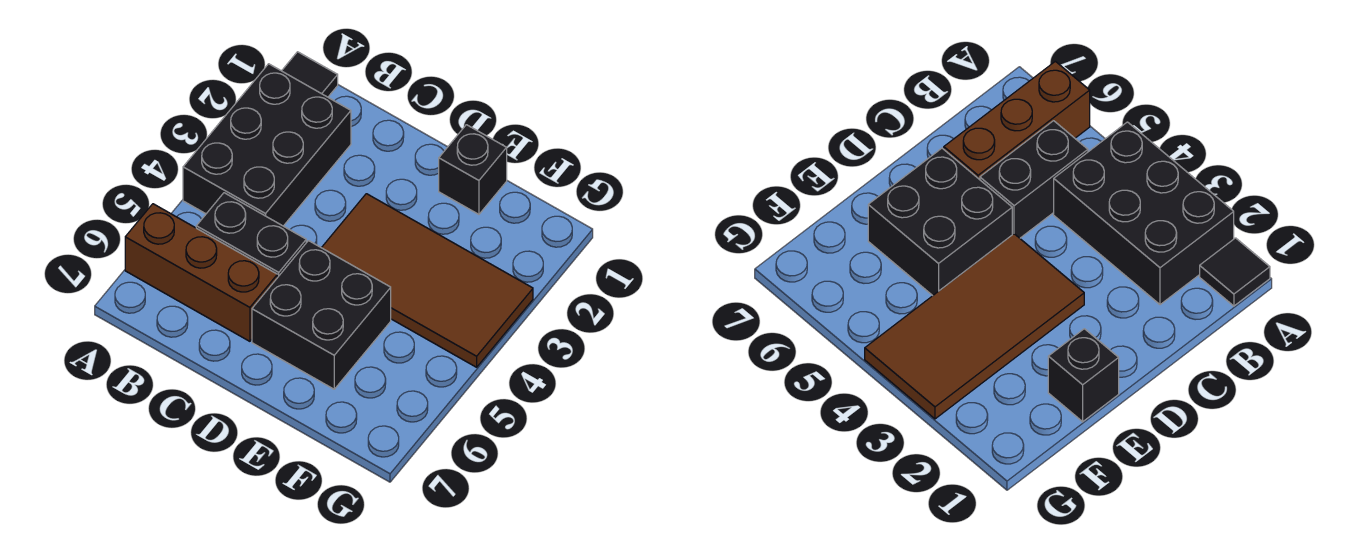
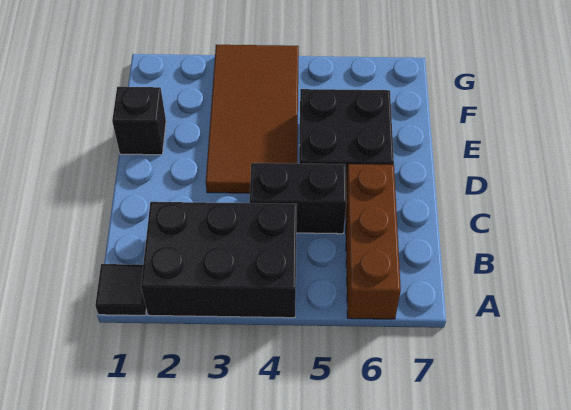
black 1x2 brick [196,193,306,278] -> black 1x2 brick turned to [250,163,346,234]

